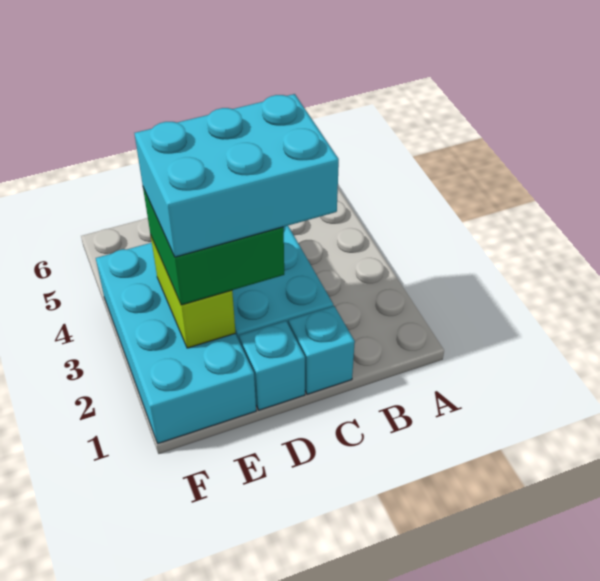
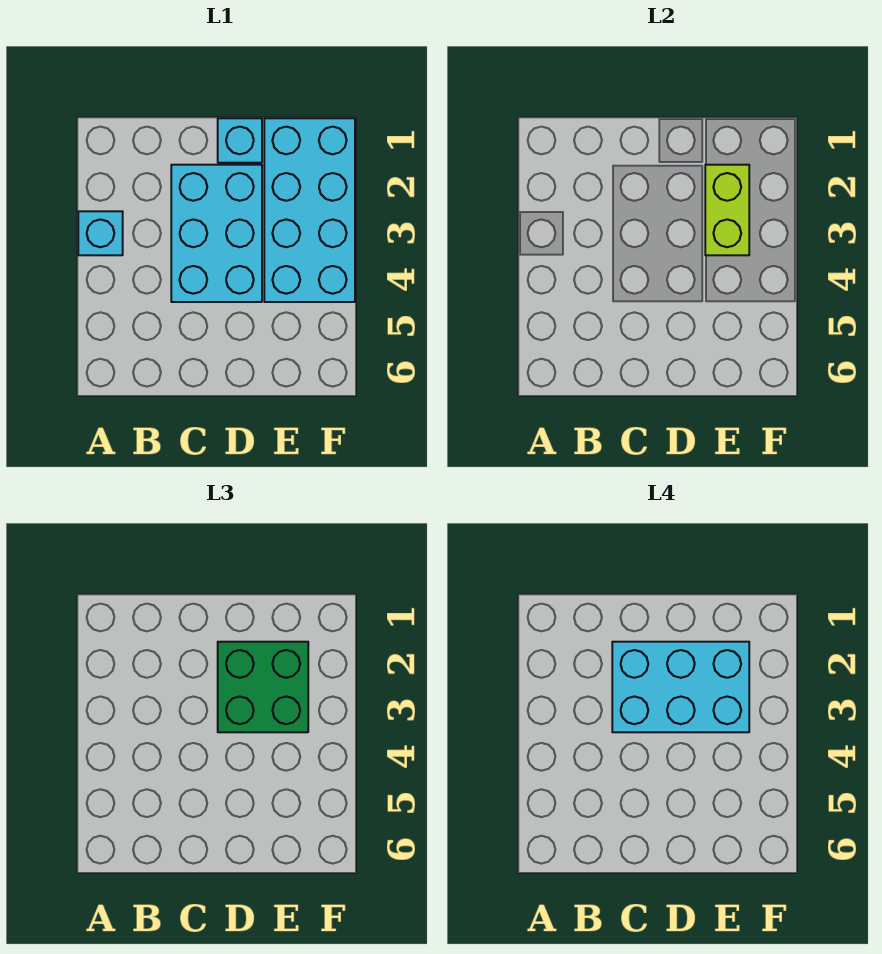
cyan 1x1 brick [288,306,355,394] -> cyan 1x1 brick moved to [78,211,123,255]

